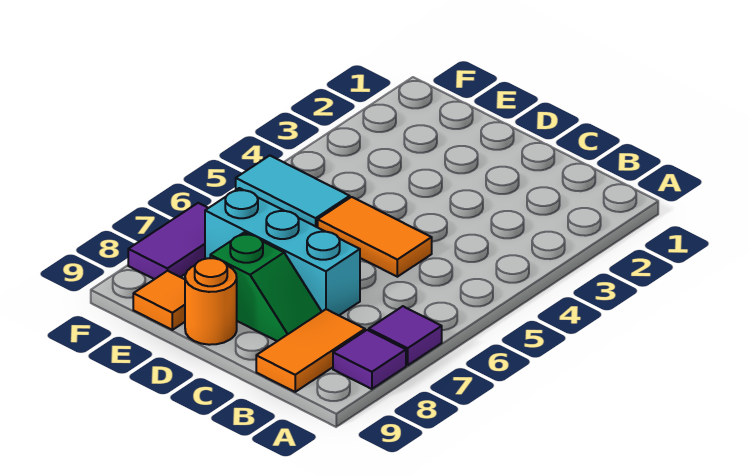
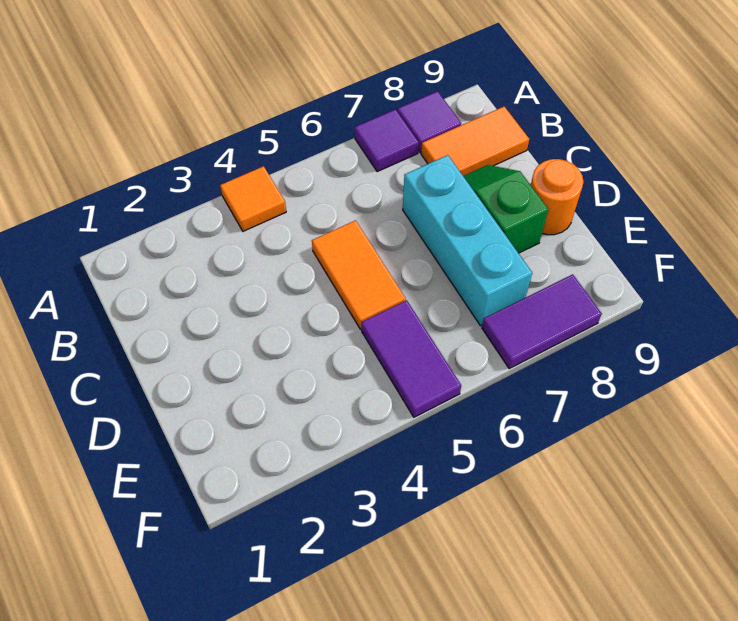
cyan 1x2 tile [236,156,350,227] -> purple 1x2 tile [362,300,461,417]
orange 1x1 tile [133,271,185,330] -> orange 1x1 tile moved to [220,166,286,231]

